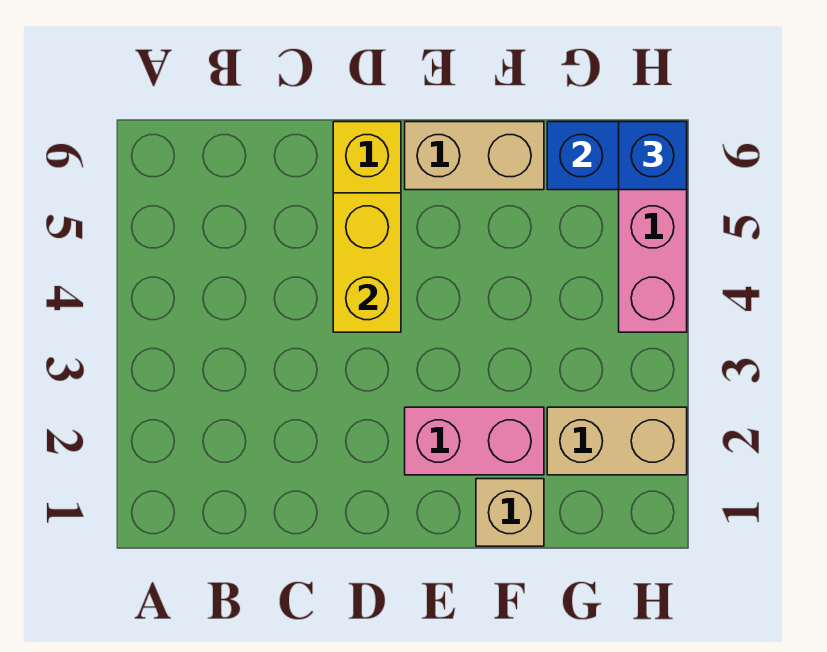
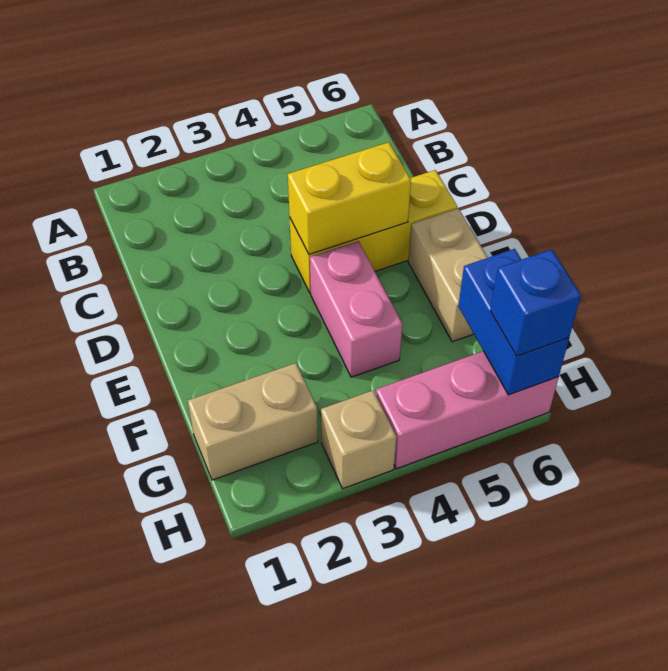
pink 1x2 brick [405,407,544,475] -> pink 1x2 brick moved to [310,241,402,377]
tan 1x1 brick [476,479,544,546] -> tan 1x1 brick moved to [321,391,396,489]
tan 1x2 brick [547,407,687,475] -> tan 1x2 brick turned to [188,363,318,480]

